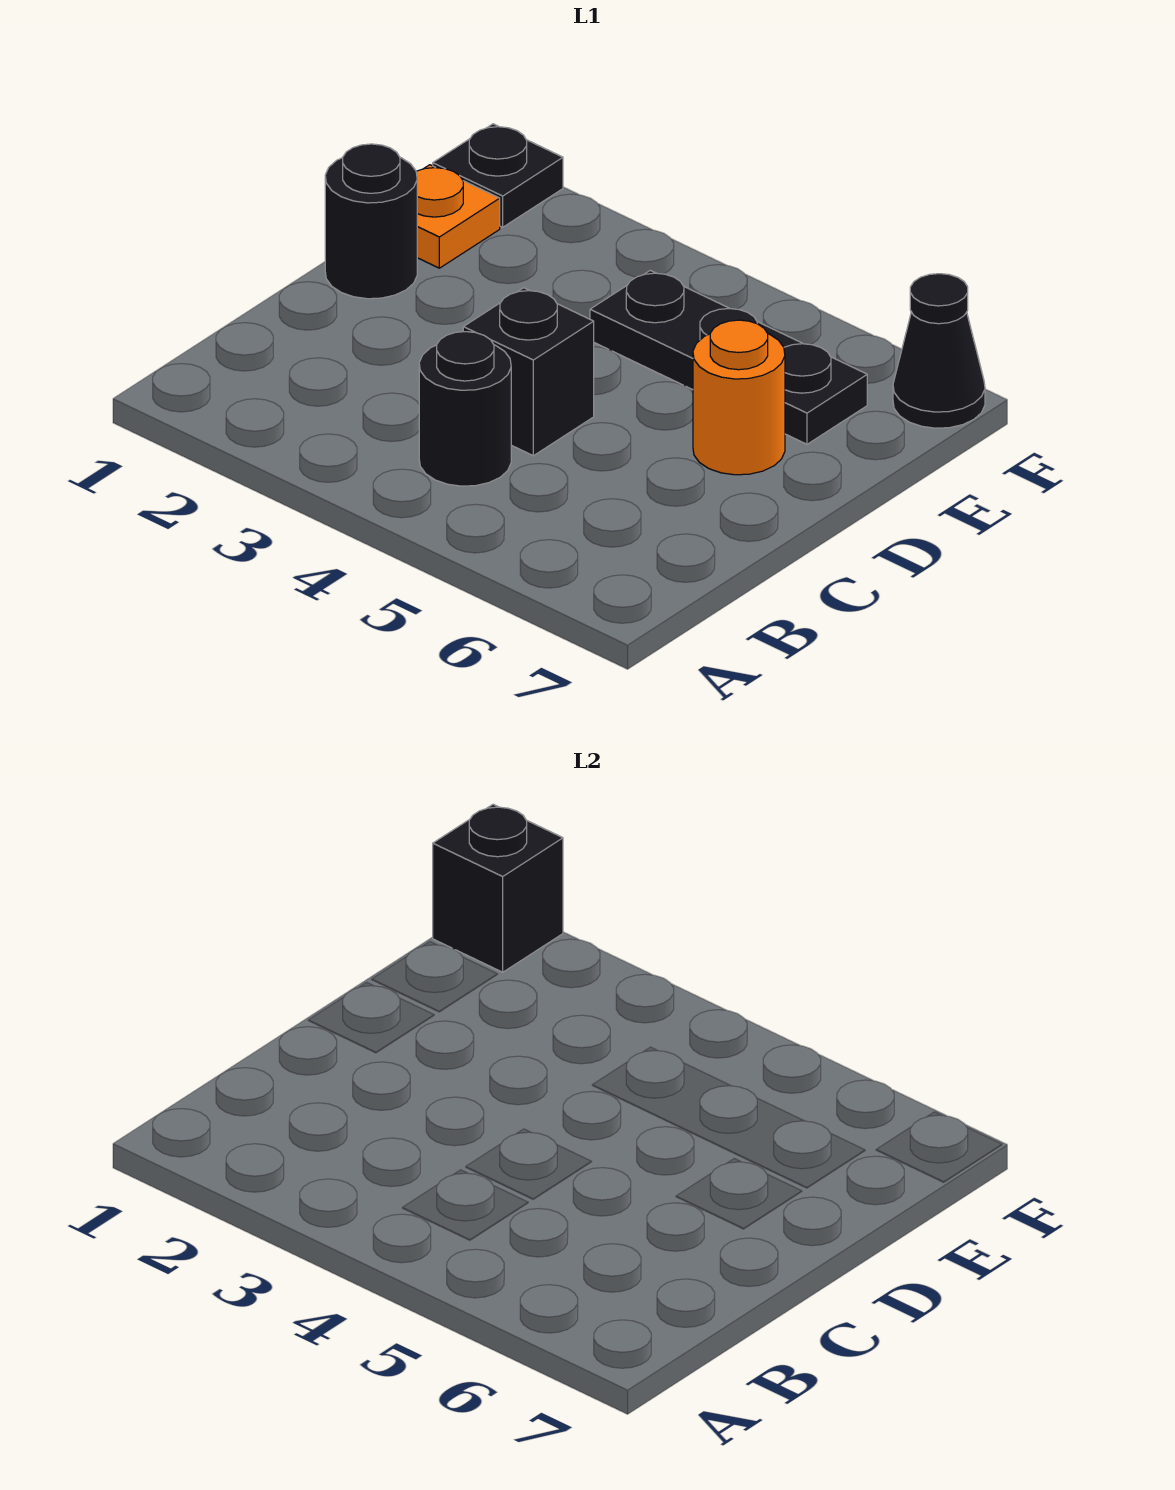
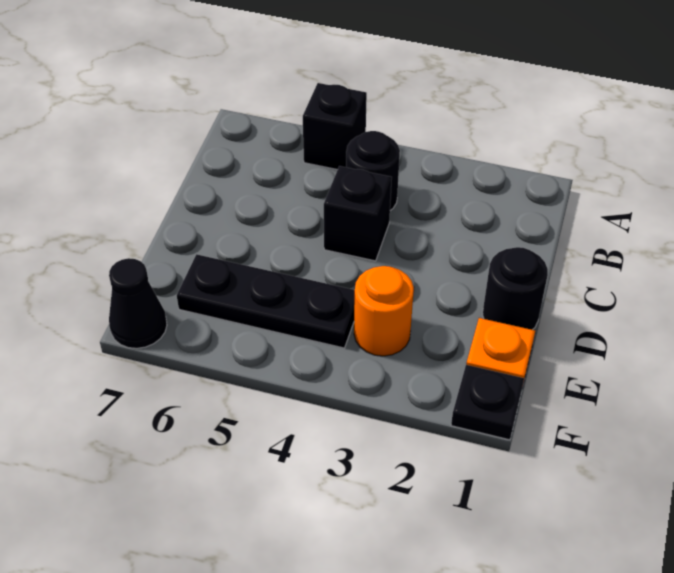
orange 1x1 round brick [693,320,785,475] -> orange 1x1 round brick moved to [354,266,414,356]
black 1x1 brick [433,804,563,972] -> black 1x1 brick moved to [303,83,367,170]

